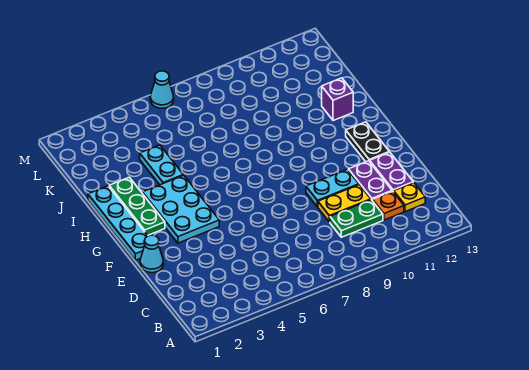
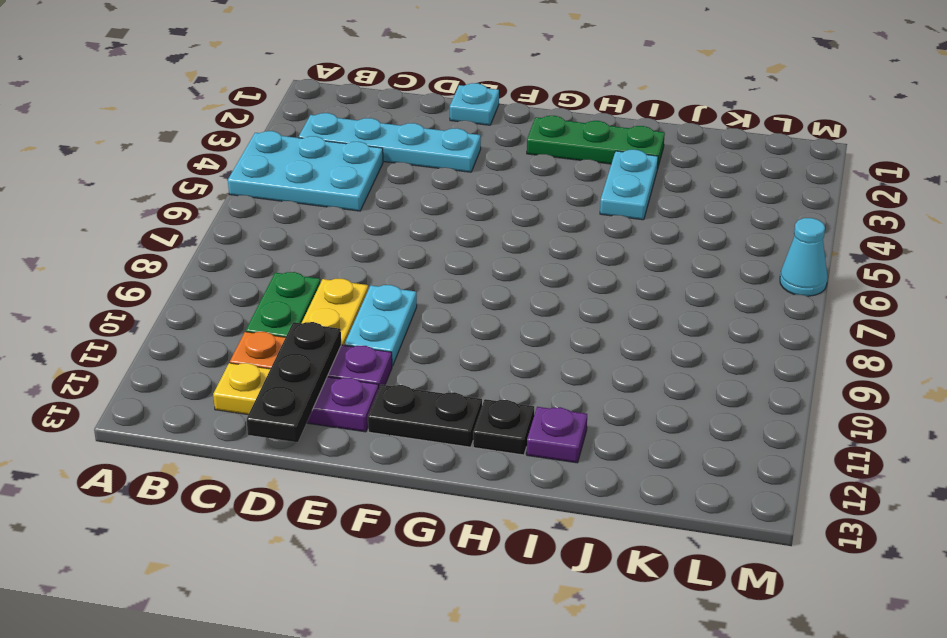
none -> black 1x3 plate [247,322,341,442]
cyan 1x1 cone [140,235,163,273] -> cyan 1x1 plate [450,83,499,125]
cyan 1x4 plate [88,186,148,260] -> cyan 1x4 plate moved to [299,113,481,172]
cyan 2x3 plate [142,175,219,243] -> cyan 2x3 plate moved to [228,131,383,211]
none -> black 1x1 plate [473,399,534,455]
cyan 1x2 plate [140,145,183,185] -> cyan 1x2 plate turned to [600,150,658,220]
purple 1x1 brick [322,78,353,121] -> purple 1x1 plate [527,407,587,463]

